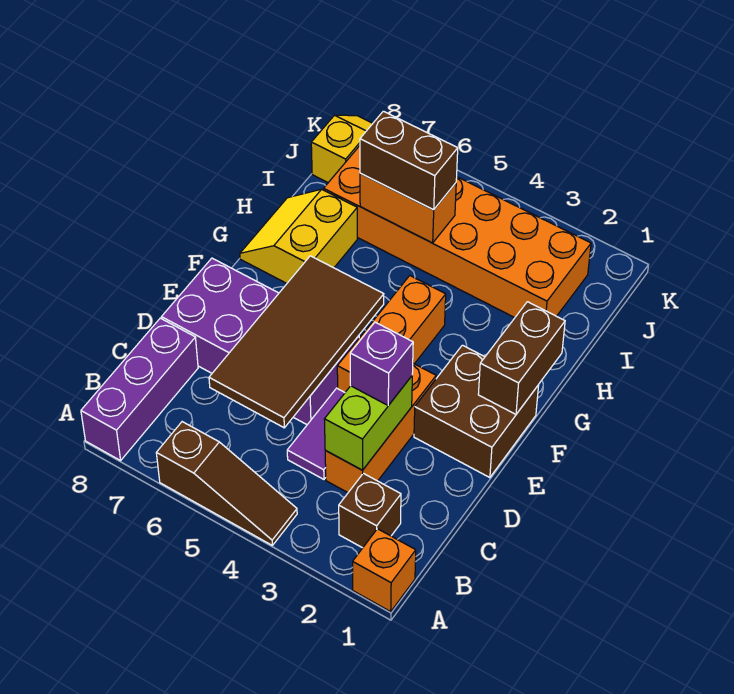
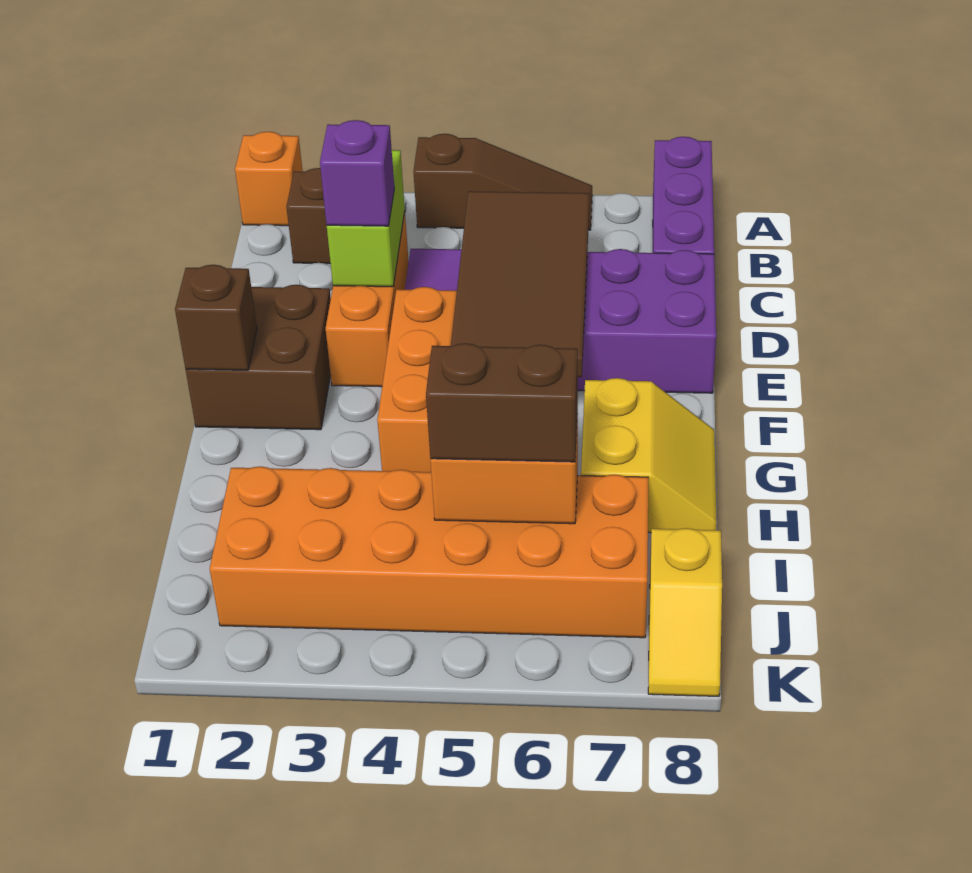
brown 1x3 slope [156,422,297,545] -> brown 1x3 slope turned to [413,134,592,230]
brown 1x2 brick [478,302,565,414] -> brown 1x1 brick [175,265,257,370]

